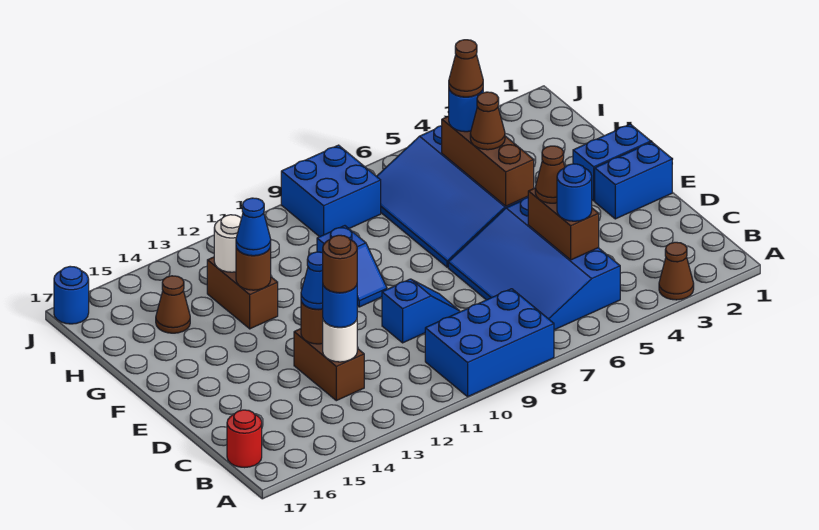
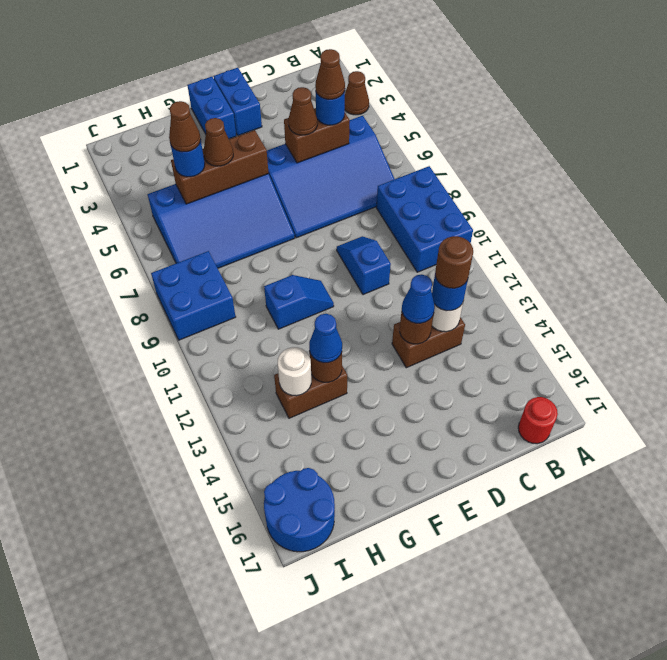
brown 1x1 cone [156,276,190,333] -> brown 1x1 cone moved to [315,49,345,99]
blue 1x1 round brick [54,266,89,324] -> blue 2x2 round brick [264,468,335,552]

